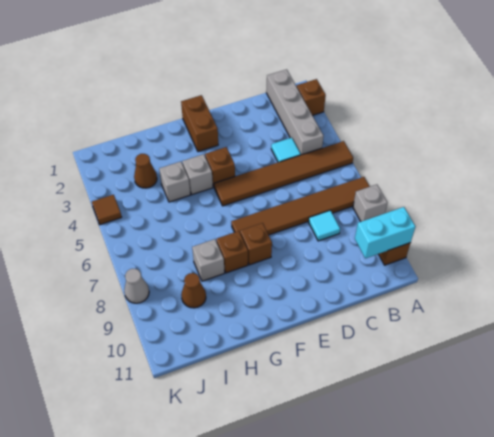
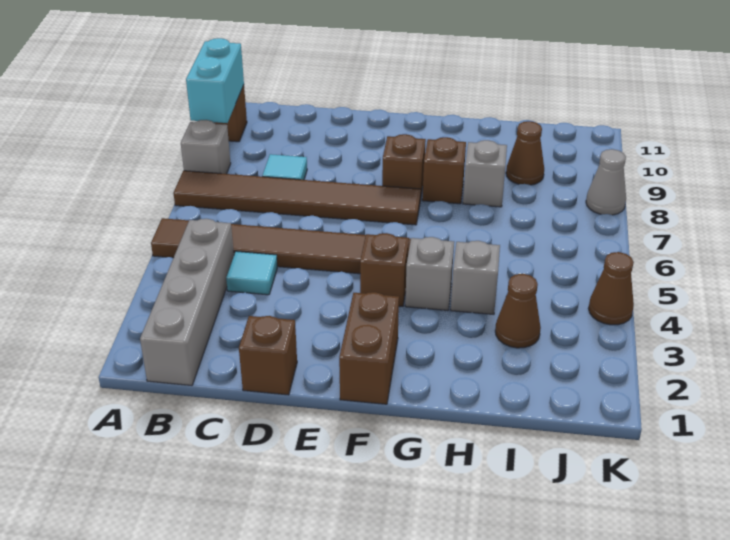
brown 1x1 brick [297,79,326,115] -> brown 1x1 brick moved to [239,316,297,395]
cyan 1x2 brick [355,207,415,258] -> cyan 1x2 brick turned to [186,38,244,123]
brown 1x1 tile [92,195,122,225] -> brown 1x1 cone [589,252,634,325]

